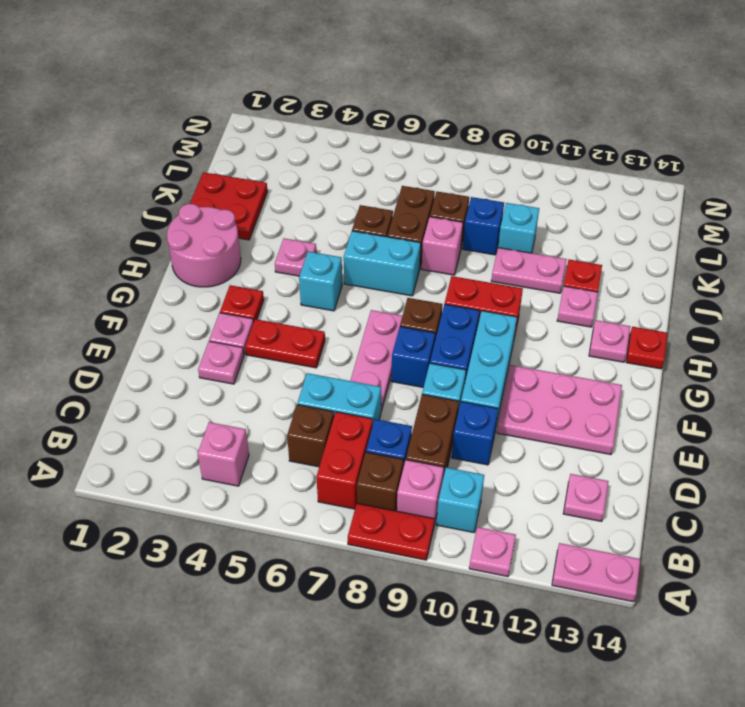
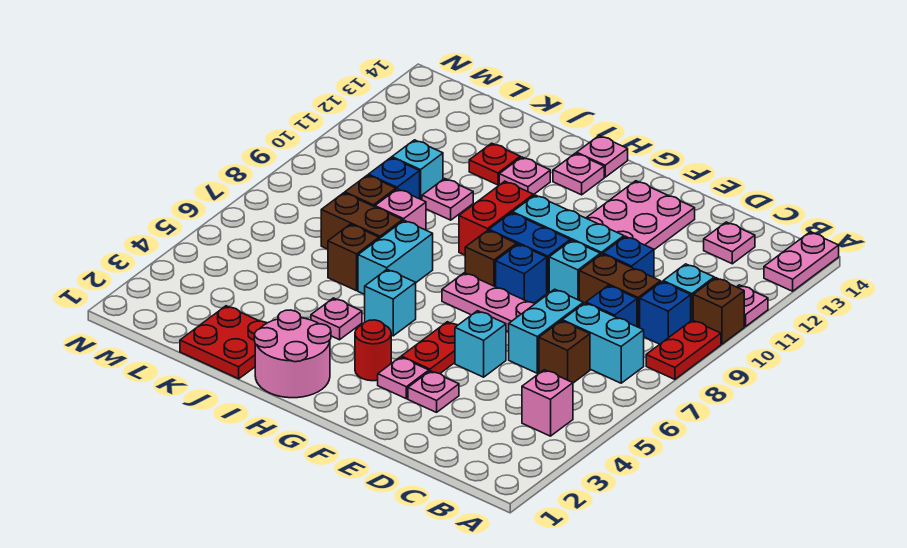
red 1x2 brick [316,412,373,509] -> cyan 1x2 brick [562,303,644,383]
brown 1x1 brick [357,452,404,511] -> brown 1x1 brick moved to [693,278,744,344]
pink 1x1 brick [397,460,444,524] -> blue 1x1 brick [640,282,691,344]
none -> cyan 1x1 brick [455,311,506,377]
red 1x1 plate [220,285,264,322] -> red 1x1 round brick [355,320,391,381]
red 1x1 plate [626,327,667,369] -> pink 1x1 plate [577,136,628,177]
pink 1x2 plate [491,248,567,293] -> pink 1x1 plate [422,179,473,220]

